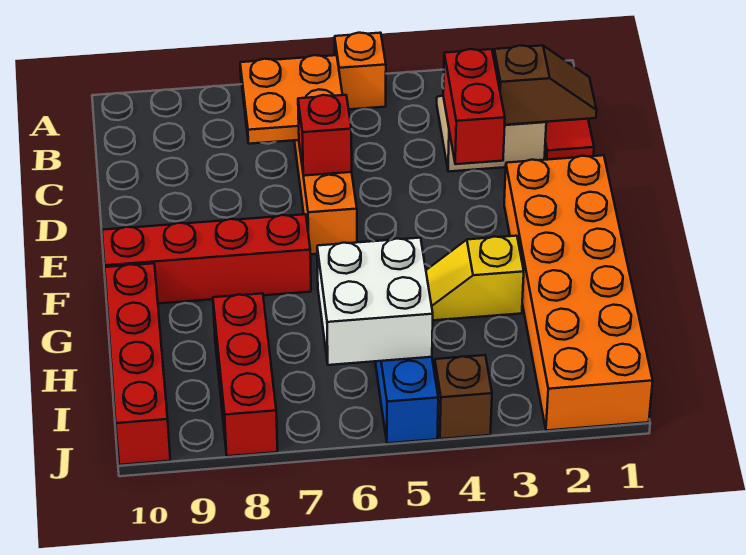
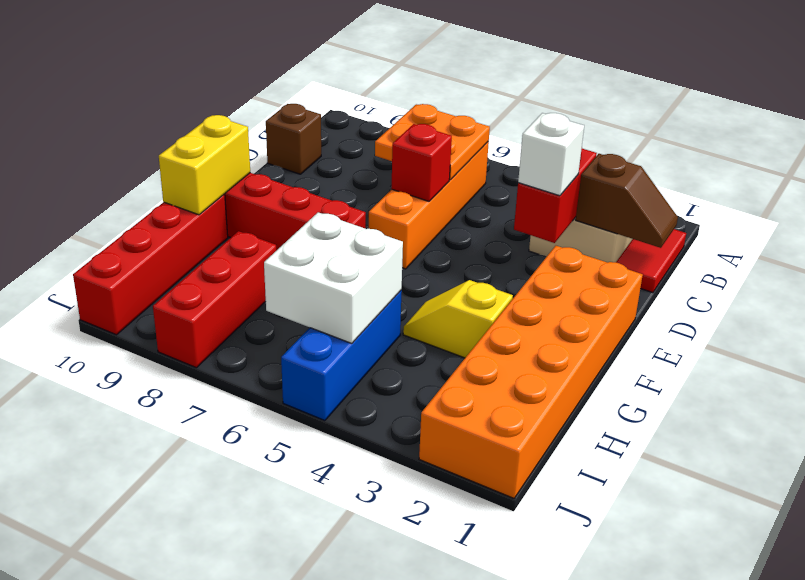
orange 1x1 brick [335,33,386,109] -> none
none -> white 1x1 brick [518,113,584,196]
none -> yellow 1x2 brick [159,115,250,215]
brown 1x1 brick [435,355,492,439] -> brown 1x1 brick moved to [266,104,321,174]

